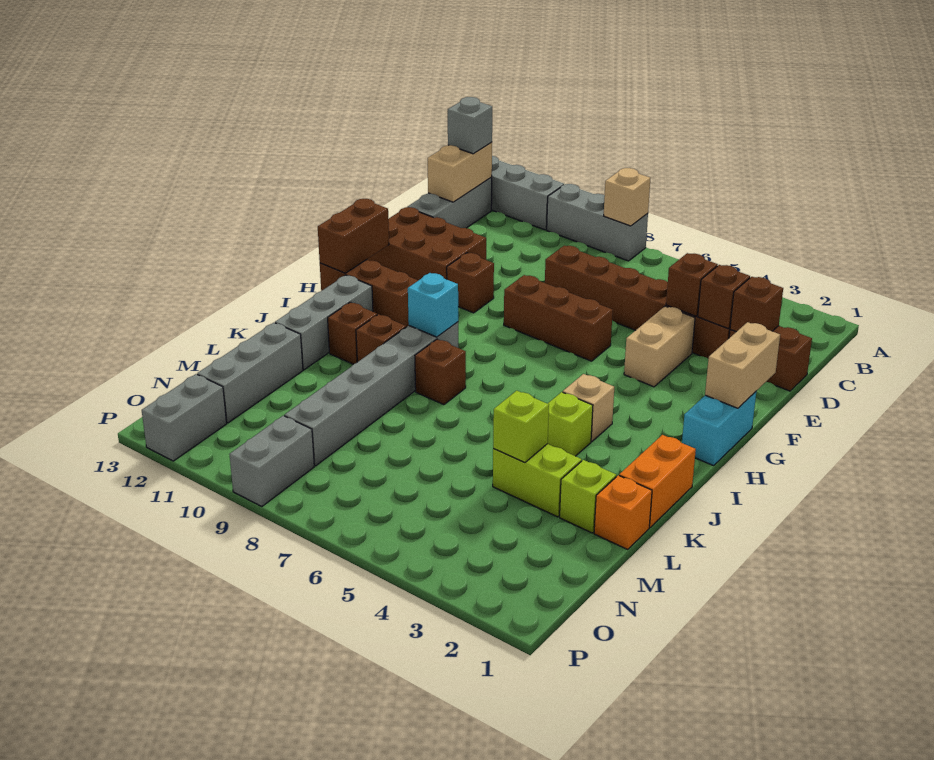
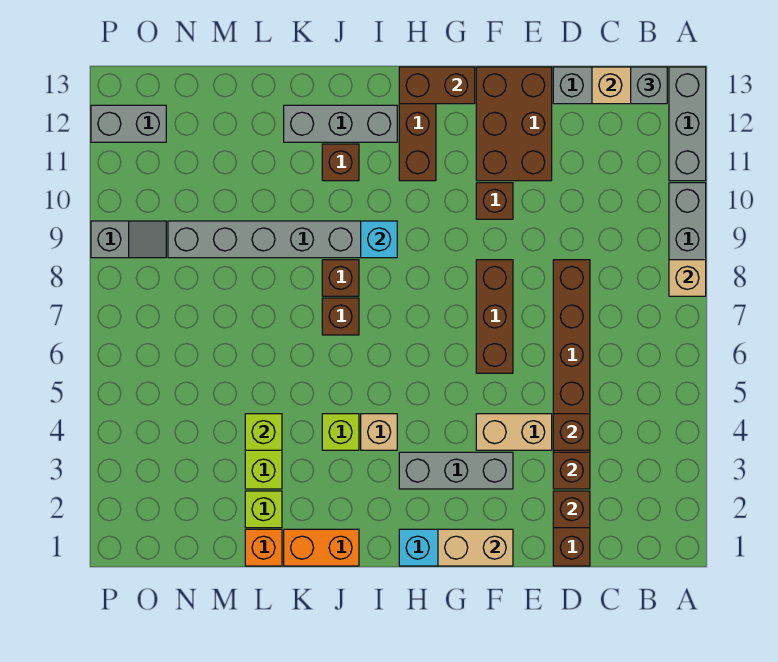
brown 1x1 brick [356,314,406,362] -> brown 1x1 brick moved to [322,298,359,335]
grey 1x3 brick [197,323,303,423] -> grey 1x3 brick moved to [399,452,513,489]
grey 1x2 brick [229,416,314,507] -> grey 1x2 slope [91,221,166,258]

